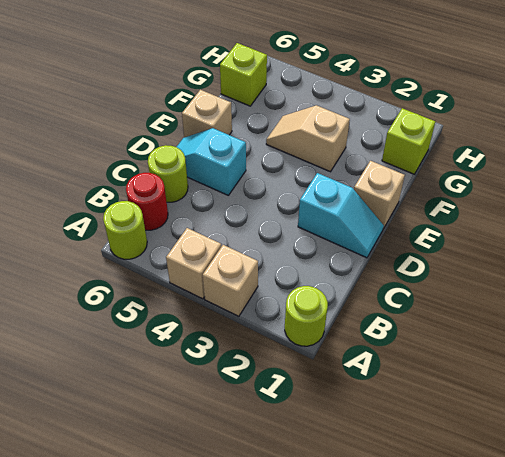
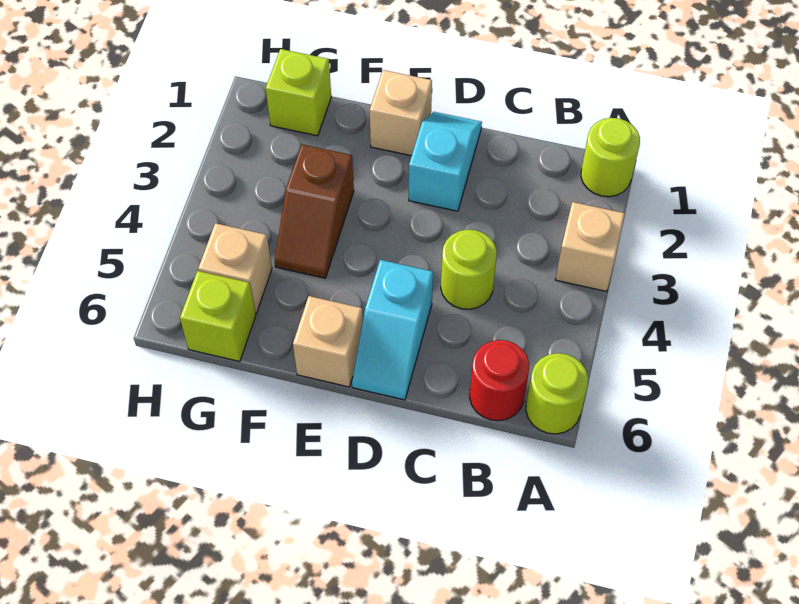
tan 1x1 brick [166,228,221,299] -> tan 1x1 brick moved to [198,223,272,313]
lime 1x1 round brick [148,145,188,202] -> lime 1x1 round brick moved to [441,230,497,309]
tan 1x2 slope [266,105,350,172] -> brown 1x2 slope [275,144,354,278]

